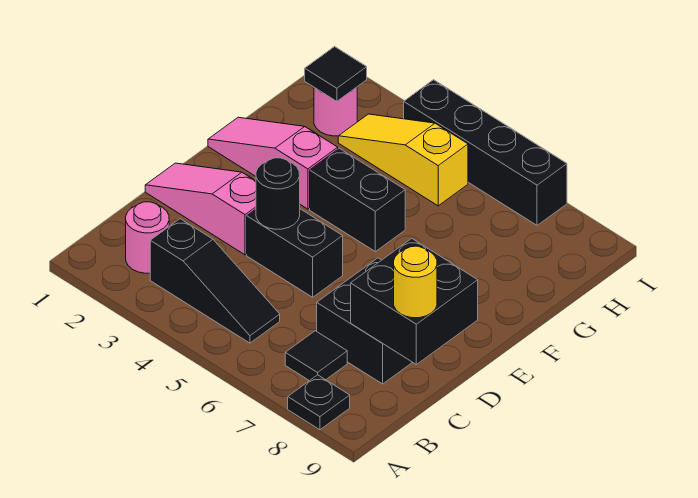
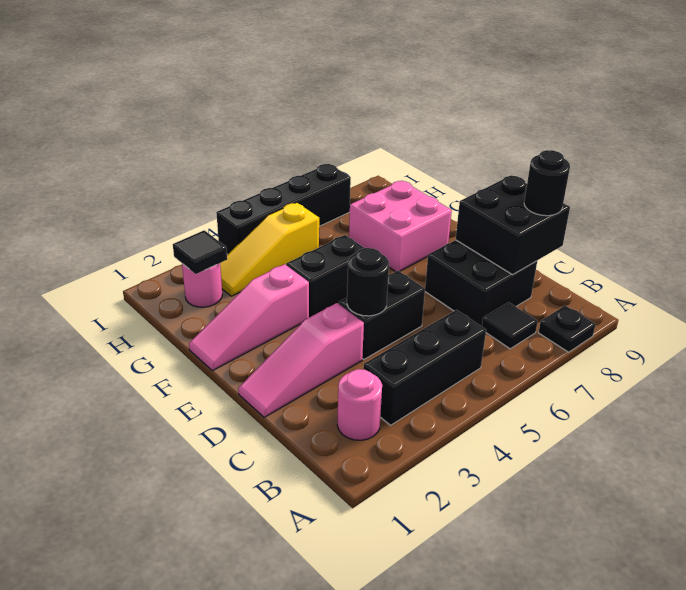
black 1x3 slope [150,219,280,343] -> black 1x3 brick [363,310,486,425]
yellow 1x1 round brick [394,246,437,318] -> black 1x1 round brick [524,150,570,216]
none -> pink 2x2 brick [349,181,452,272]

